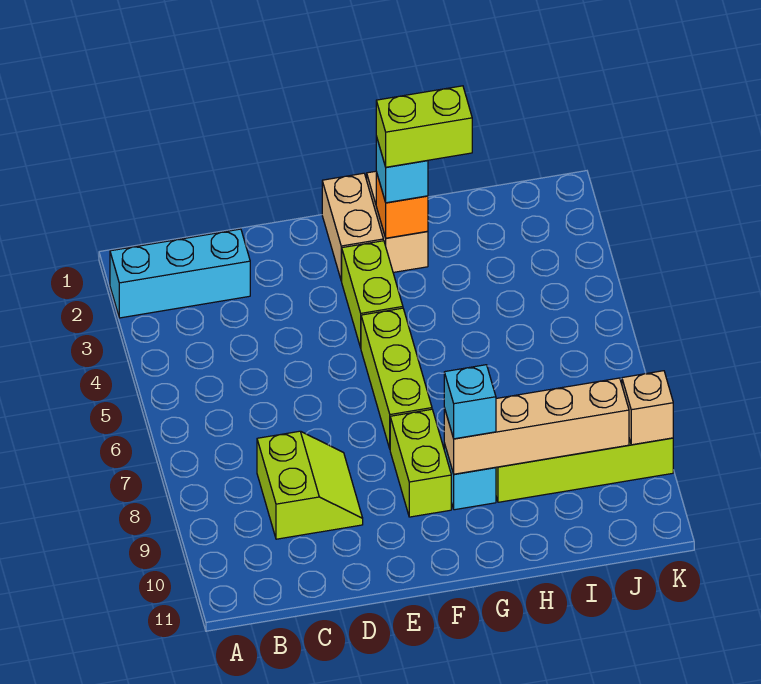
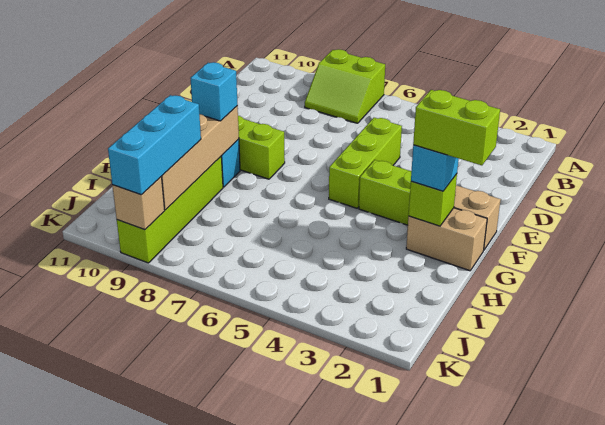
cyan 1x3 brick [110,229,250,318] -> cyan 1x3 brick moved to [108,95,201,195]
lime 2x2 slope [257,431,363,539] -> lime 2x2 slope moved to [305,49,385,123]
lime 1x3 brick [361,308,432,448] -> lime 1x3 brick turned to [329,118,402,208]
orange 1x1 brick [376,172,428,238] -> lime 1x1 brick [409,174,457,226]
lime 1x2 brick [376,86,472,167] -> lime 1x2 brick turned to [413,90,500,165]

